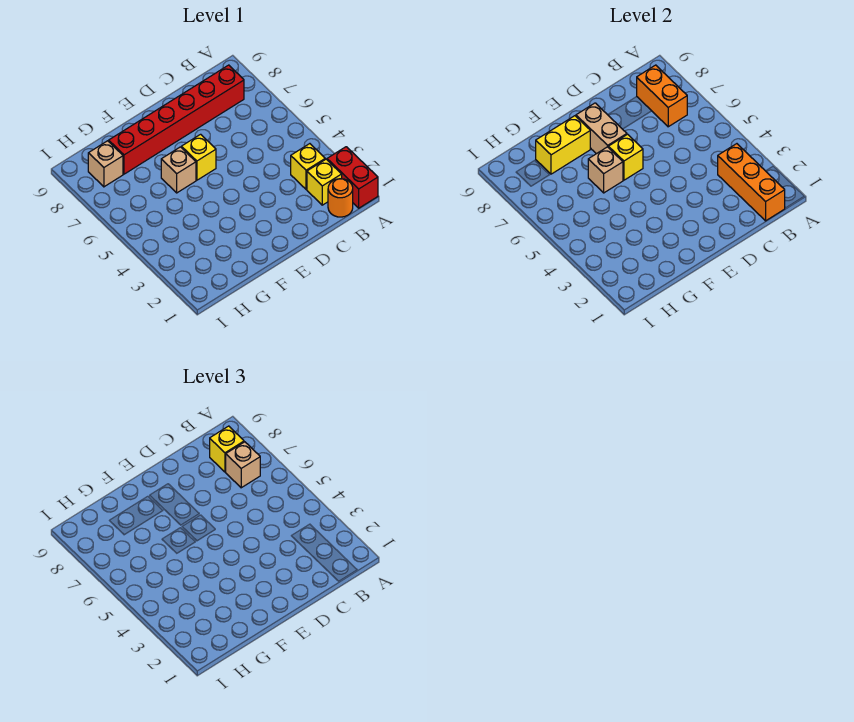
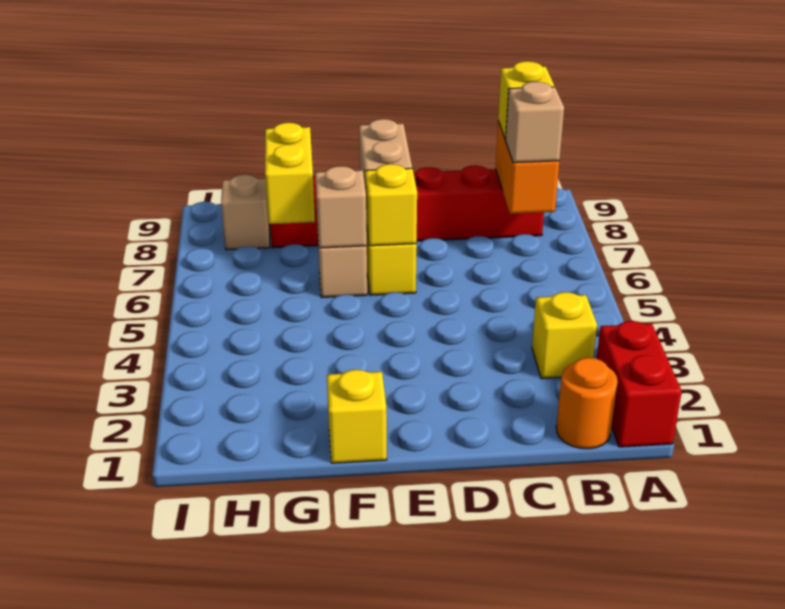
orange 1x3 brick [718,144,785,221] -> none
yellow 1x1 brick [307,159,342,205] -> yellow 1x1 brick moved to [327,370,387,463]
yellow 1x2 brick [536,116,590,174] -> yellow 1x2 brick turned to [265,123,315,224]

